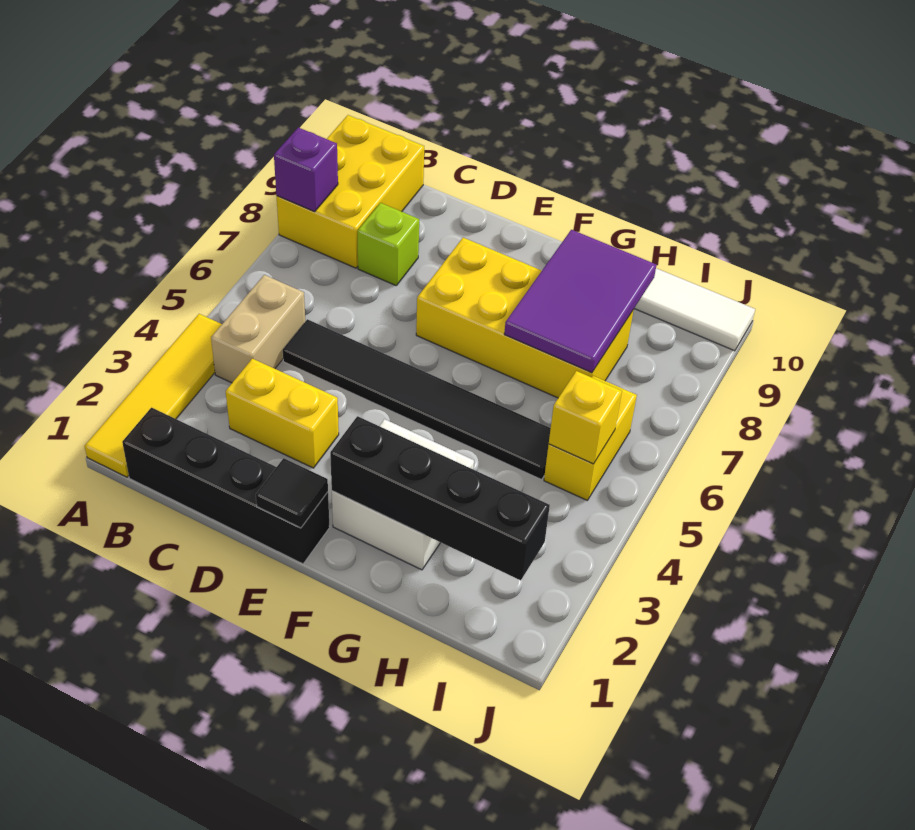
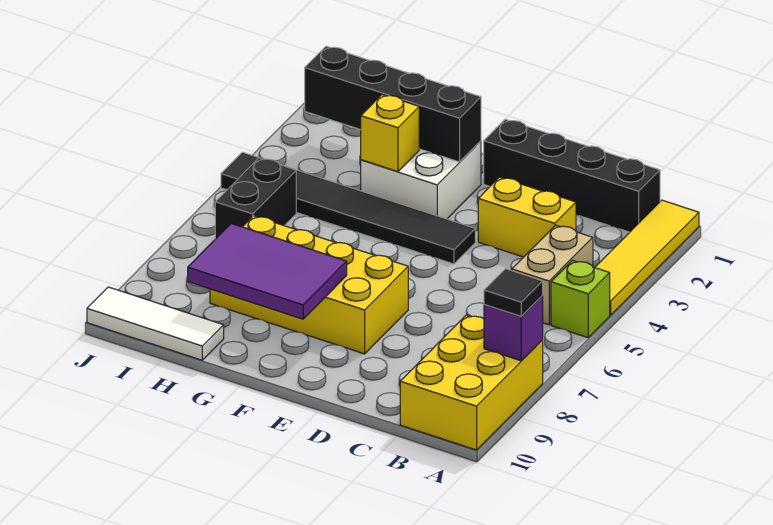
black 1x6 tile [283,319,551,480] -> black 1x6 tile moved to [221,152,475,264]
lime 1x1 brick [358,203,419,285] -> lime 1x1 brick moved to [551,261,610,338]
black 1x1 tile [256,458,328,528] -> black 1x1 tile moved to [484,269,543,316]
purple 2x3 tile [504,230,656,373] -> purple 2x3 tile turned to [188,223,347,319]
yellow 1x2 brick [544,376,637,500] -> black 1x2 brick [215,158,296,239]
yellow 1x1 brick [549,371,622,464] -> yellow 1x1 brick moved to [361,94,419,172]

